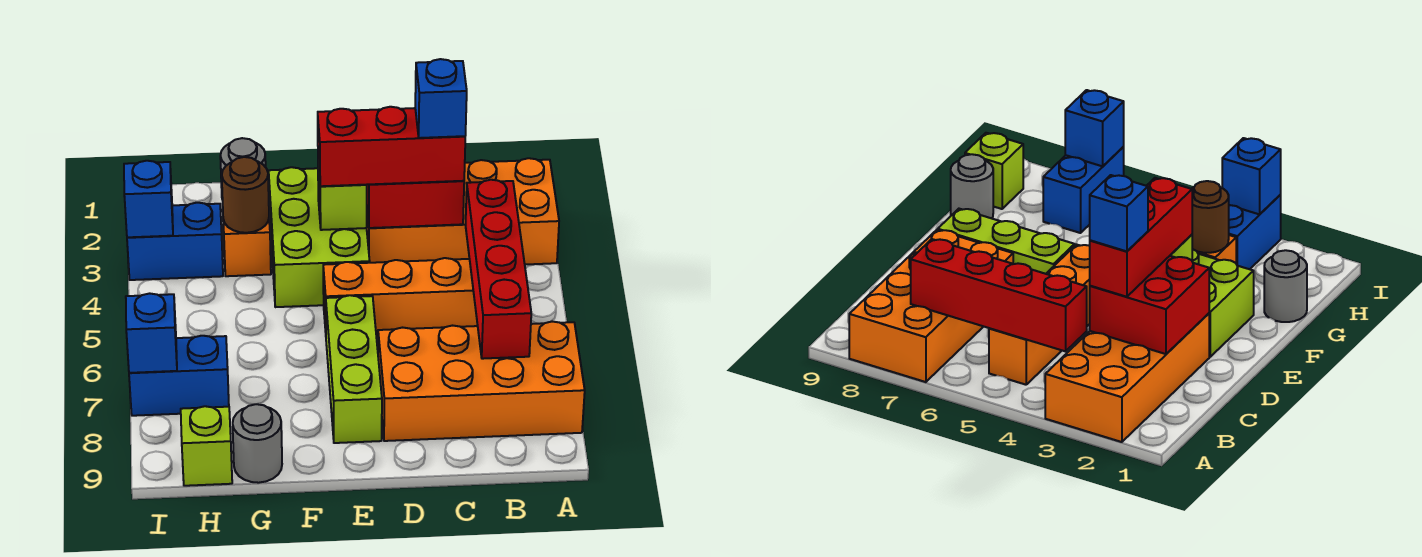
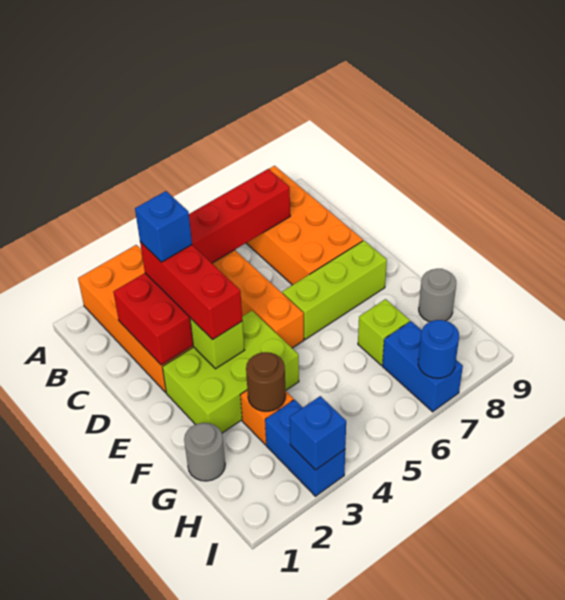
lime 1x1 brick [181,406,232,486] -> lime 1x1 brick moved to [358,299,410,365]
blue 1x1 brick [126,293,177,373] -> blue 1x1 round brick [418,320,459,378]

